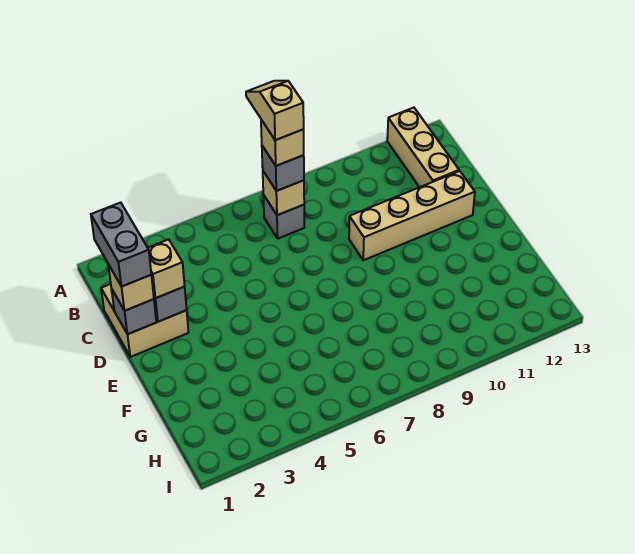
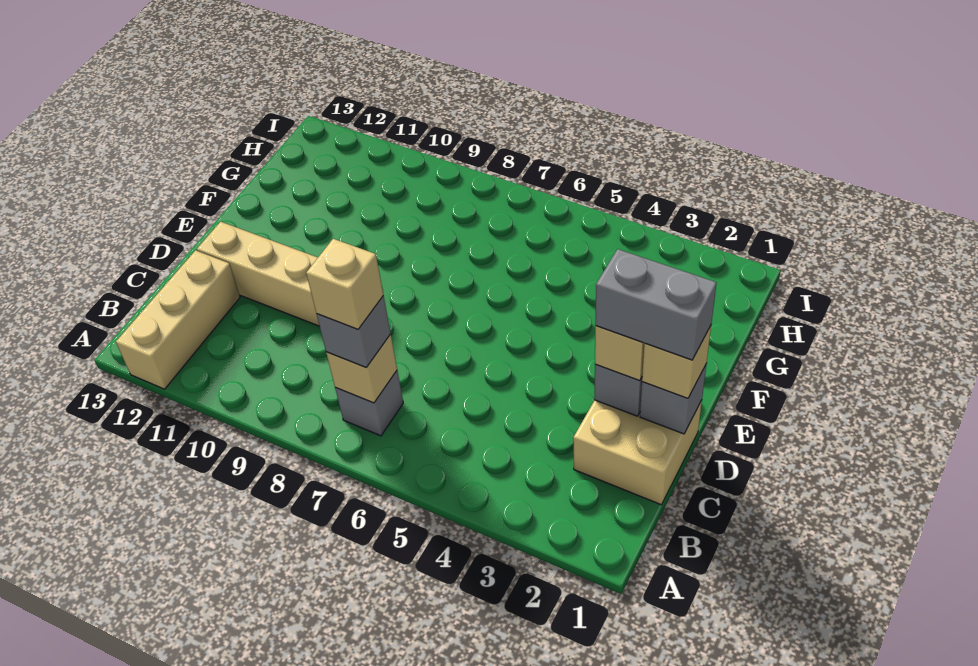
tan 1x2 slope [246,81,304,140] -> none
grey 1x2 brick [91,203,151,287] -> grey 1x2 brick turned to [595,249,717,360]

